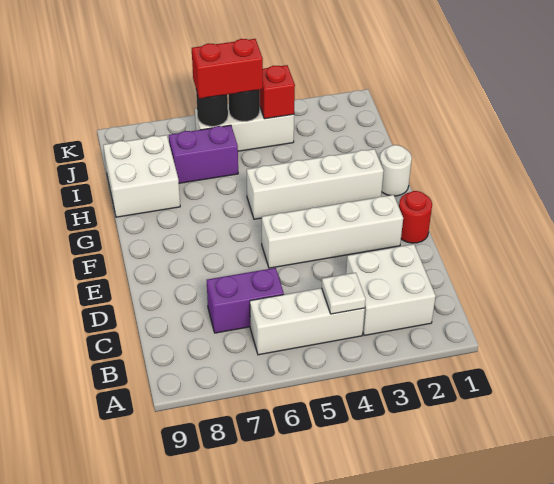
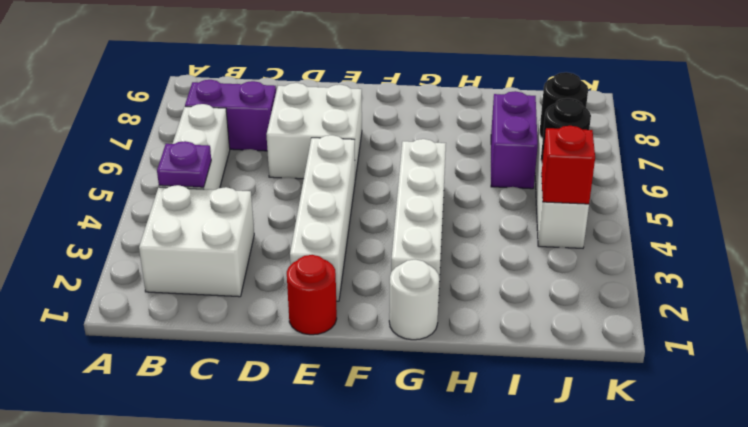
white 1x1 plate [322,273,366,314] -> purple 1x1 plate [157,141,211,187]
purple 1x2 brick [207,268,284,333] -> purple 1x2 brick turned to [185,80,276,151]
white 2x2 brick [103,135,180,217] -> white 2x2 brick moved to [266,83,362,179]
red 1x2 brick [192,39,263,99] -> none

